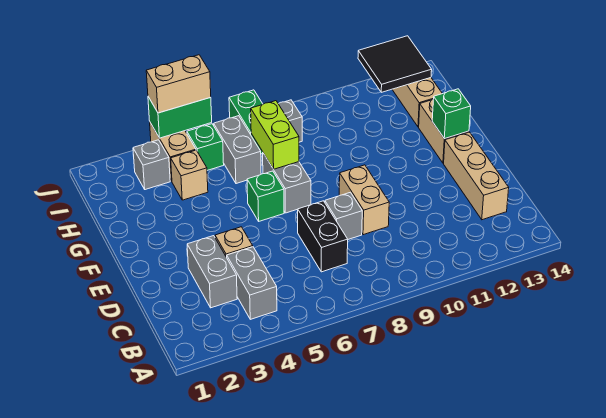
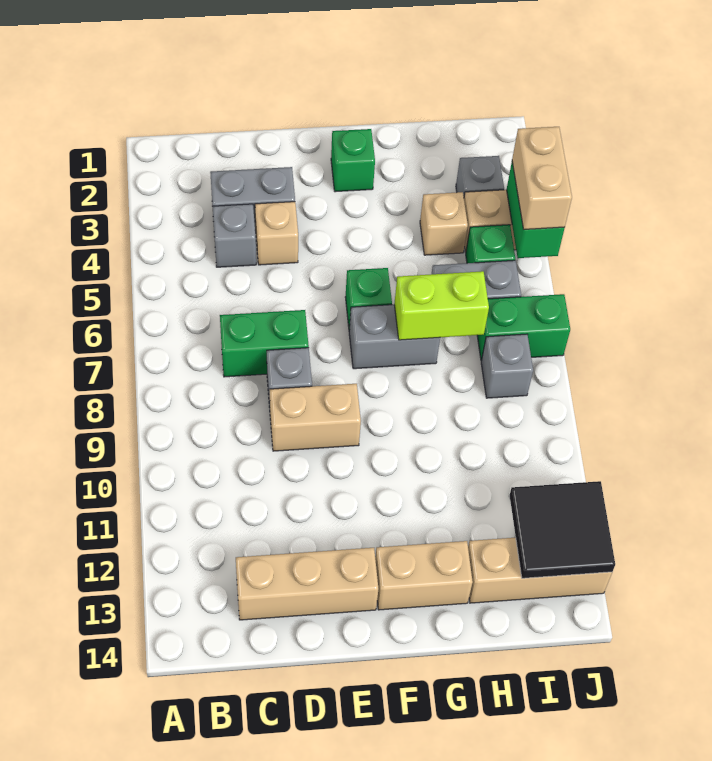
grey 1x2 brick [227,247,277,319] -> grey 1x1 brick [213,204,256,267]
black 1x2 brick [298,201,348,272] -> green 1x2 brick [220,310,309,377]
green 1x1 brick [432,89,471,139] -> green 1x1 brick moved to [331,129,375,192]

